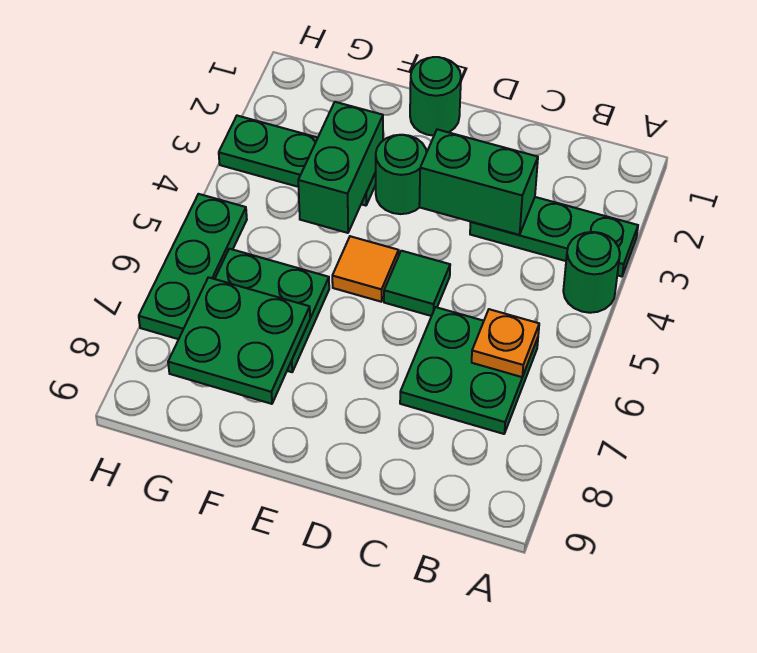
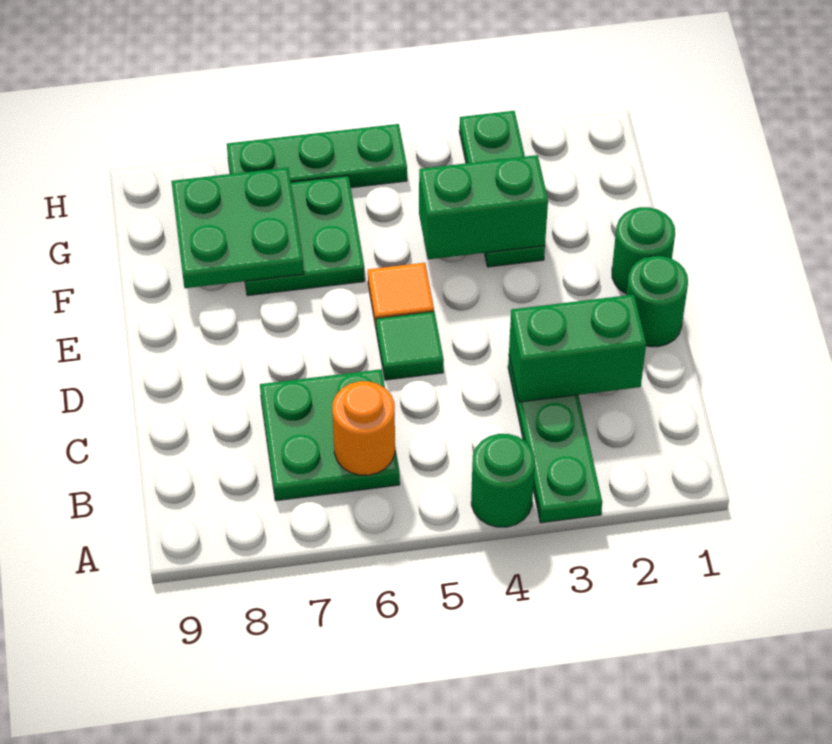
orange 1x1 plate [472,309,539,377] -> orange 1x1 round brick [332,381,395,475]
green 1x2 brick [419,129,538,235] -> green 1x2 brick turned to [509,295,646,402]
green 1x1 round brick [375,135,427,214] -> green 1x1 round brick moved to [626,256,688,347]

